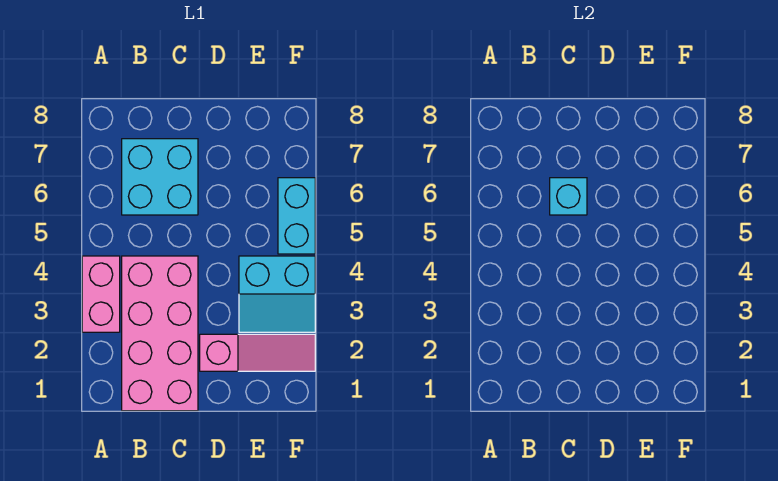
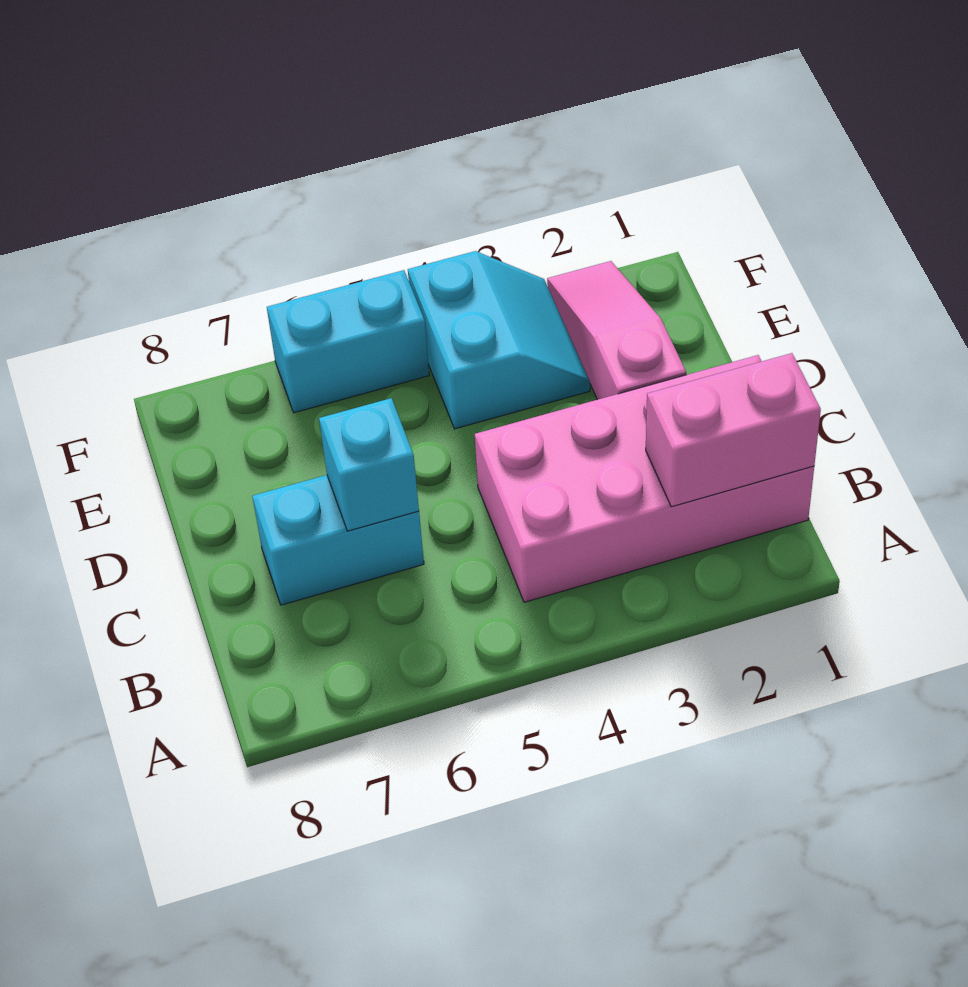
pink 1x2 brick [82,256,120,332] -> pink 1x2 brick moved to [646,353,821,507]
cyan 2x2 brick [122,139,198,215] -> cyan 1x2 brick [252,475,424,605]

